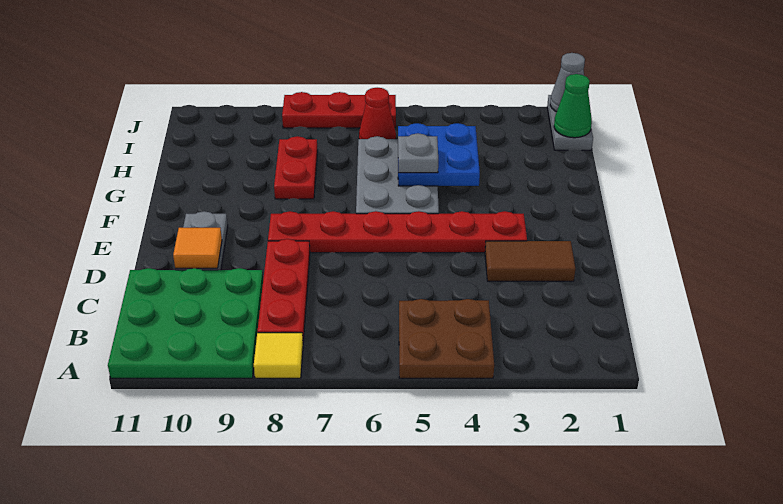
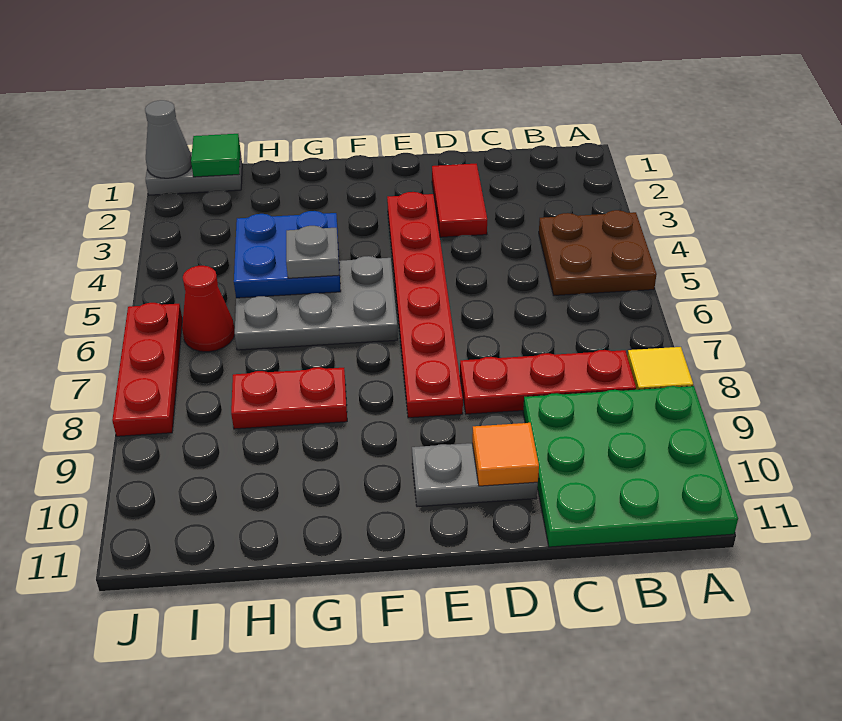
brown 1x2 tile [485,241,575,281] -> red 1x2 tile [432,164,487,237]
green 1x1 cone [554,74,592,138] -> green 1x1 tile [191,134,240,177]

